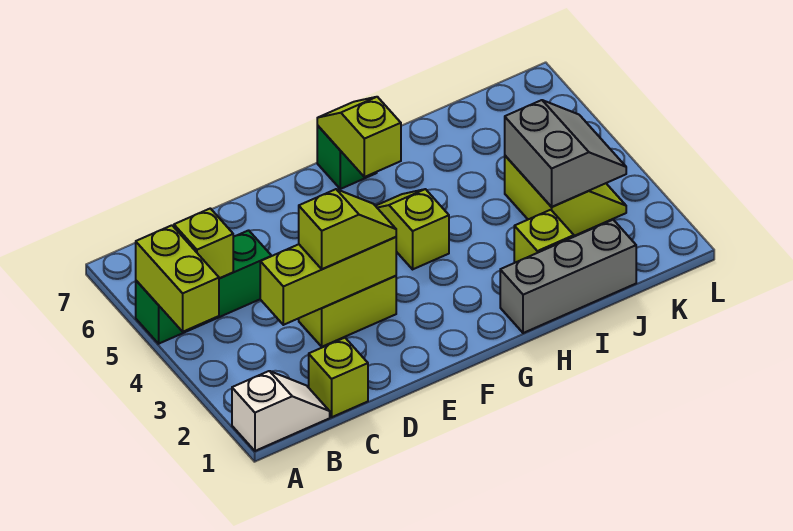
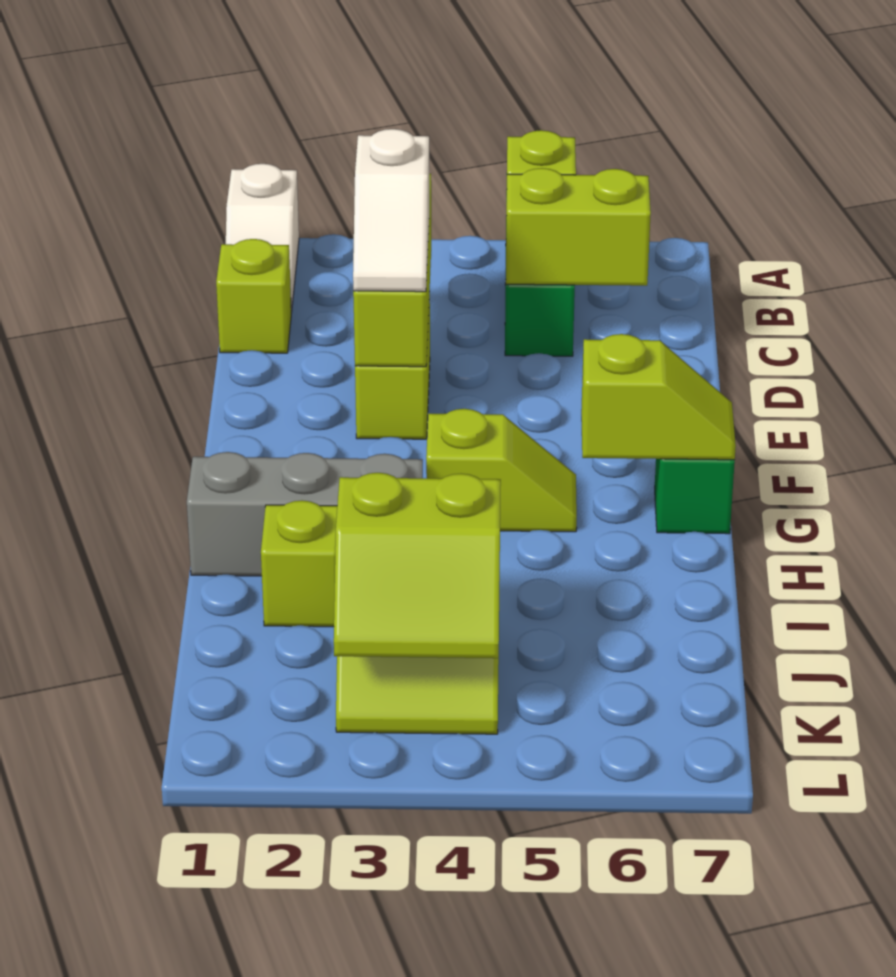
lime 1x2 brick [136,225,219,332] -> lime 1x2 brick moved to [506,168,651,286]
lime 1x2 slope [299,189,396,269] -> white 1x2 slope [353,129,429,292]
grey 1x3 brick [500,220,636,333] -> grey 1x3 brick turned to [187,452,423,576]
grey 2x2 slope [505,100,626,207] -> lime 2x2 slope [334,473,501,658]

